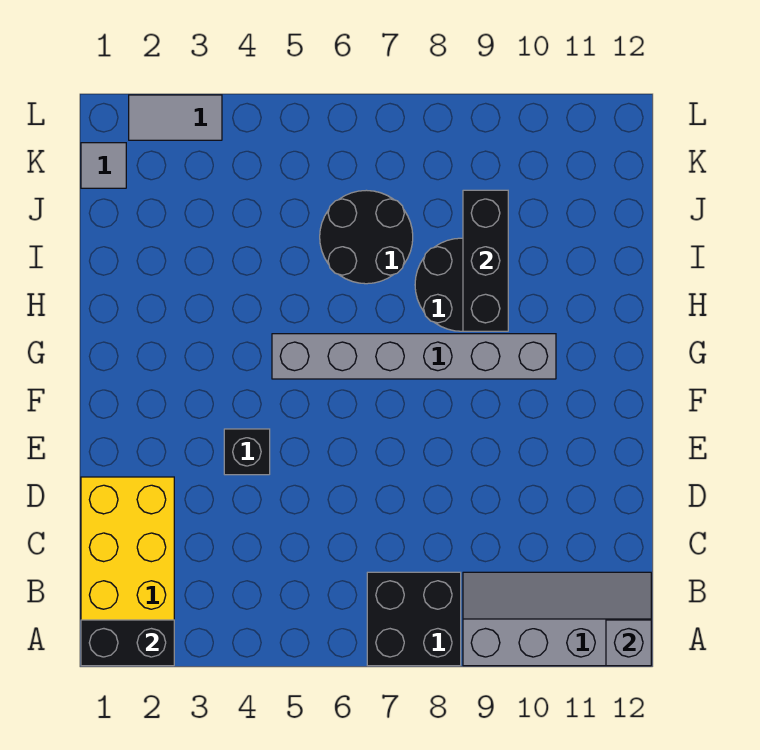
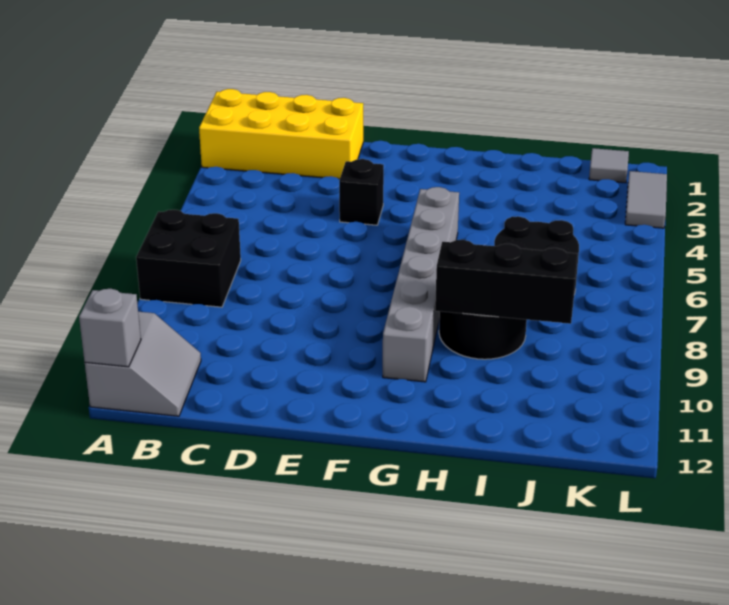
black 1x2 brick [81,620,174,666] -> none
grey 2x4 slope [463,572,651,666] -> grey 2x2 slope [85,312,201,416]

